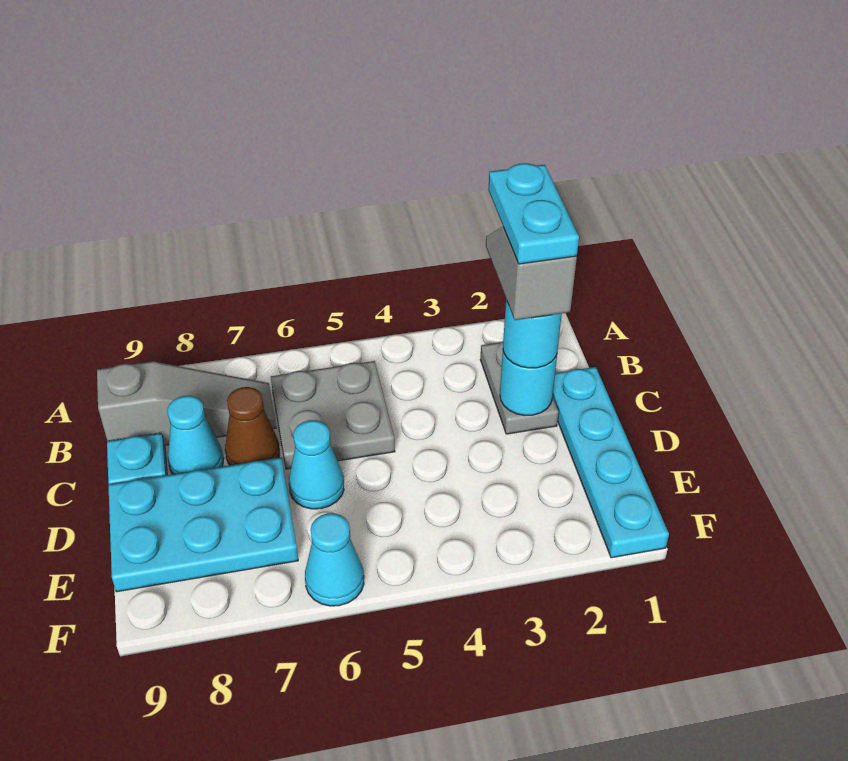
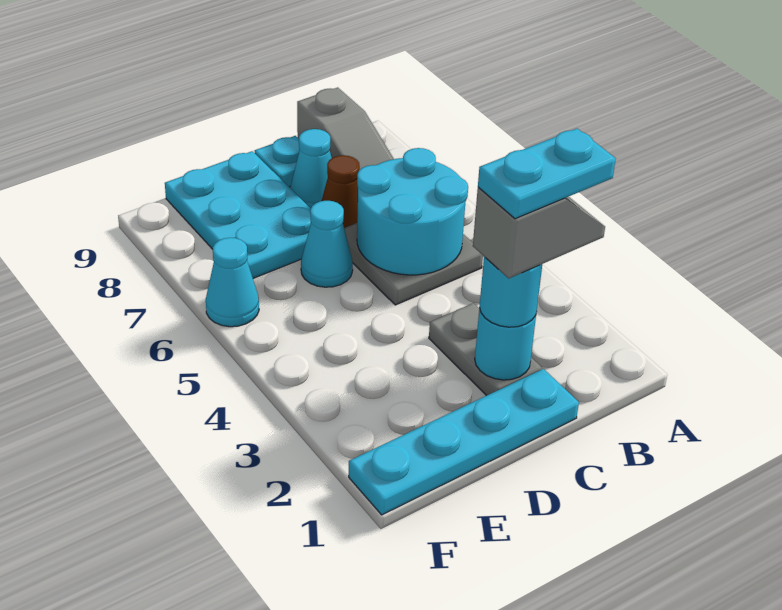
grey 1x2 plate [480,342,559,434] -> grey 1x2 plate turned to [429,303,542,396]
none -> cyan 2x2 round brick [357,148,468,275]

